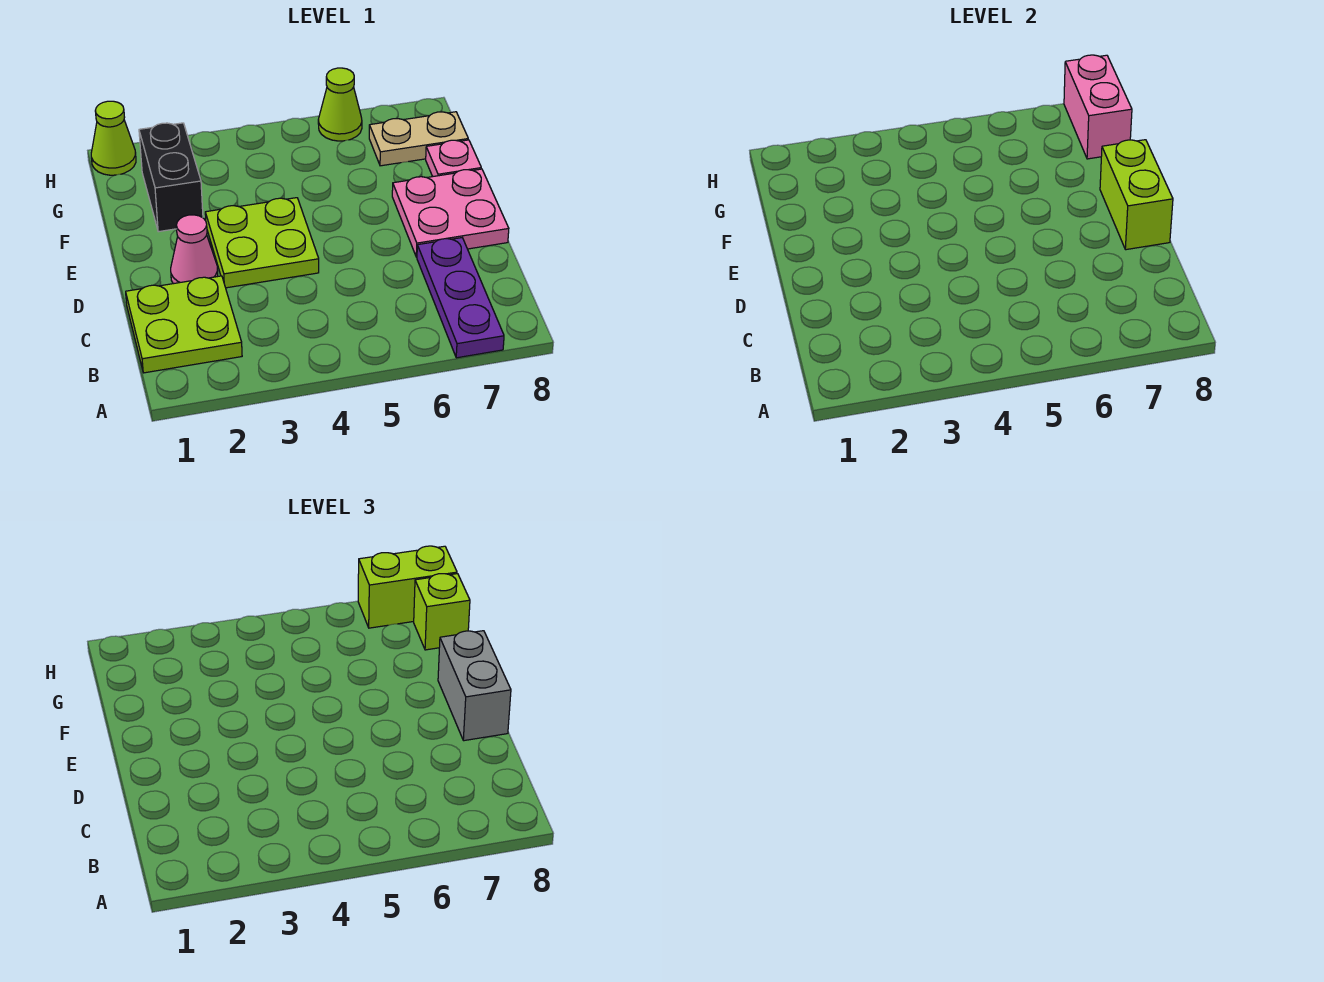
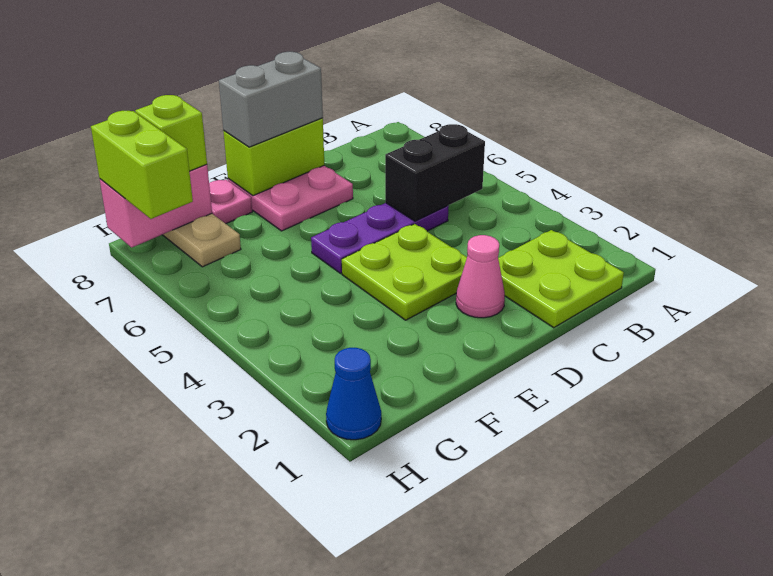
purple 1x3 plate [417,238,504,358] -> purple 1x3 plate moved to [311,203,449,273]
black 1x2 brick [139,123,203,232] -> black 1x2 brick moved to [385,124,485,221]
lime 1x1 cone [91,101,136,175] -> blue 1x1 cone [326,348,381,440]
lime 1x1 cone [318,68,362,141] -> none

